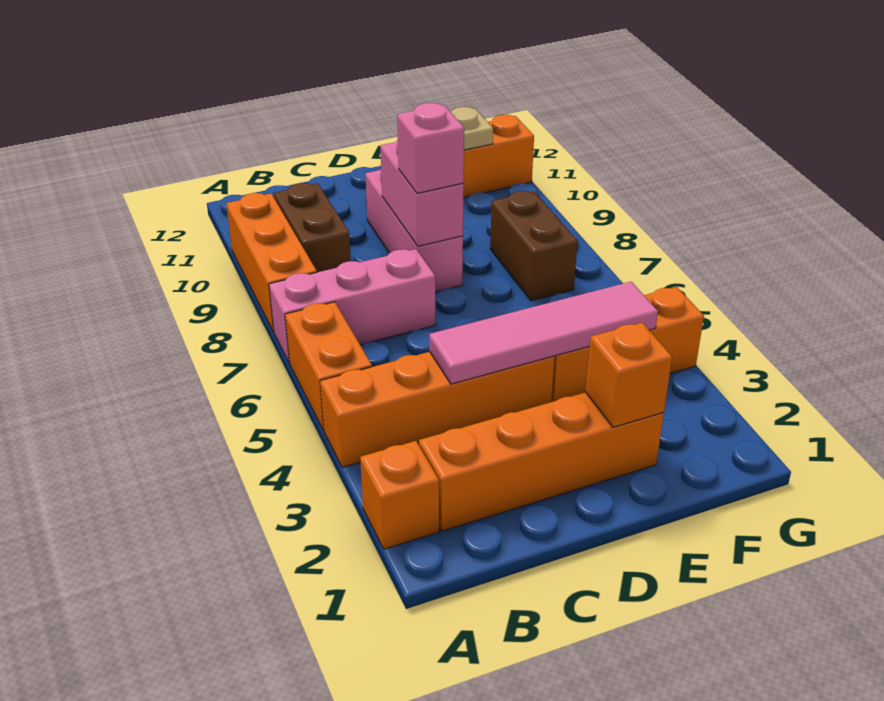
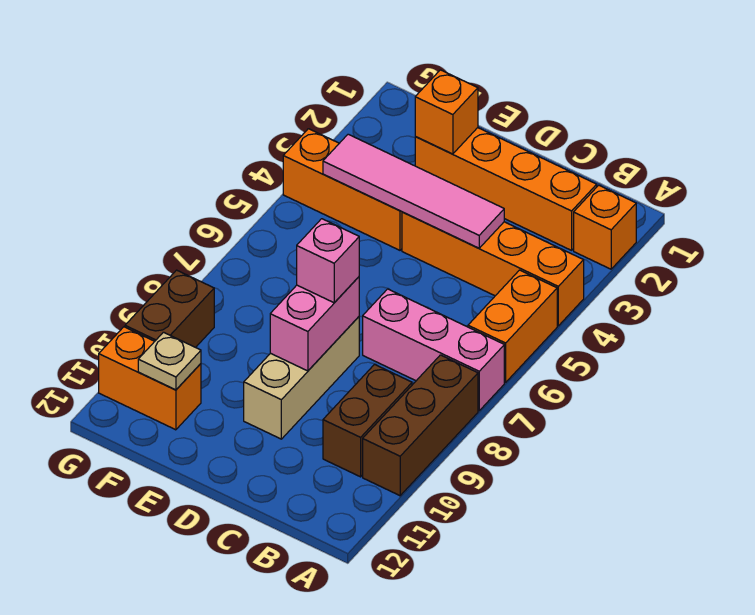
orange 1x3 brick [226,193,317,332] -> brown 1x3 brick [363,355,478,496]
pink 1x3 brick [365,170,463,292] -> tan 1x3 brick [244,317,359,439]
brown 1x2 brick [490,191,578,301] -> brown 1x2 brick moved to [125,270,214,348]

